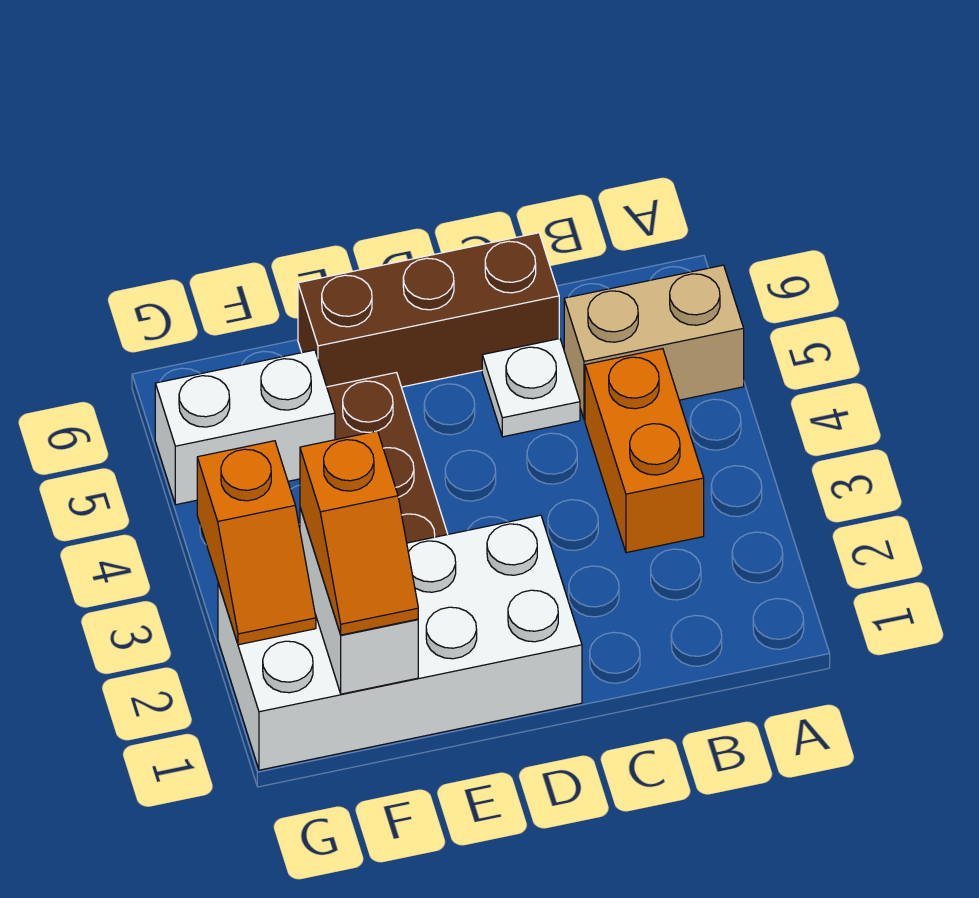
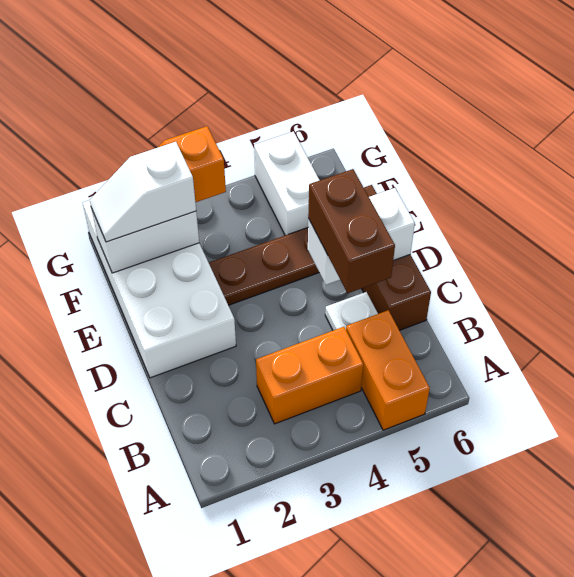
tan 1x2 brick [564,265,744,420] -> orange 1x2 brick [346,310,430,430]
none -> brown 1x2 brick [308,169,395,293]
none -> white 1x2 brick [308,188,415,285]
orange 1x2 slope [300,431,418,635] -> white 1x2 slope [90,142,196,242]

